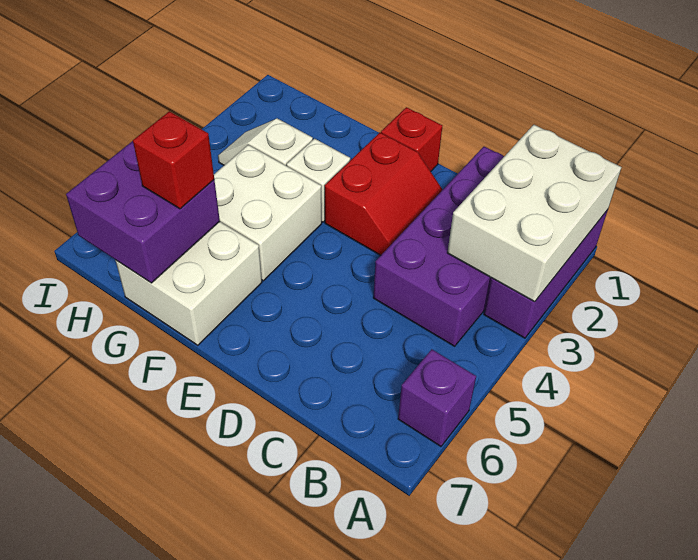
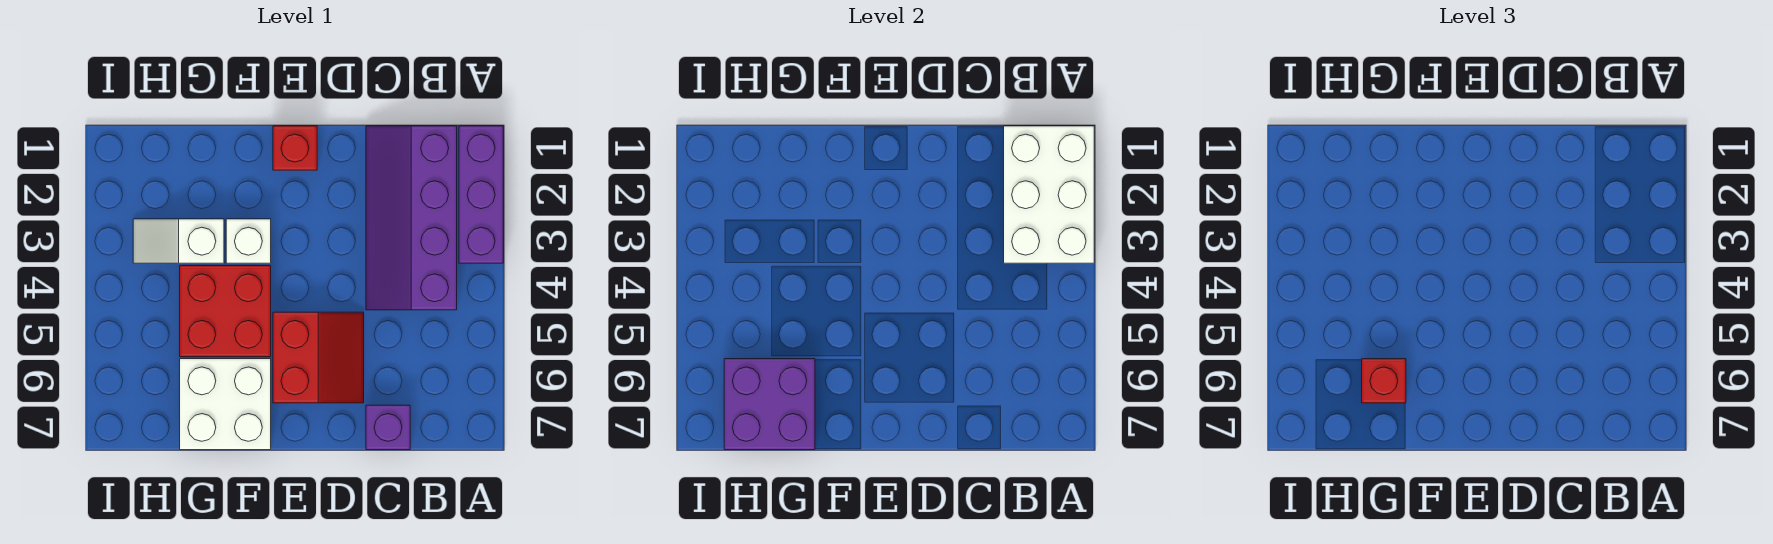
purple 1x1 brick [398,349,476,446] -> purple 1x1 brick moved to [366,405,410,450]
purple 2x4 brick [373,147,504,346] -> purple 2x4 slope [366,126,457,310]
red 2x2 slope [325,133,443,255] -> red 2x2 slope moved to [273,312,364,403]
white 2x2 brick [214,145,322,281] -> red 2x2 brick [180,266,271,357]

